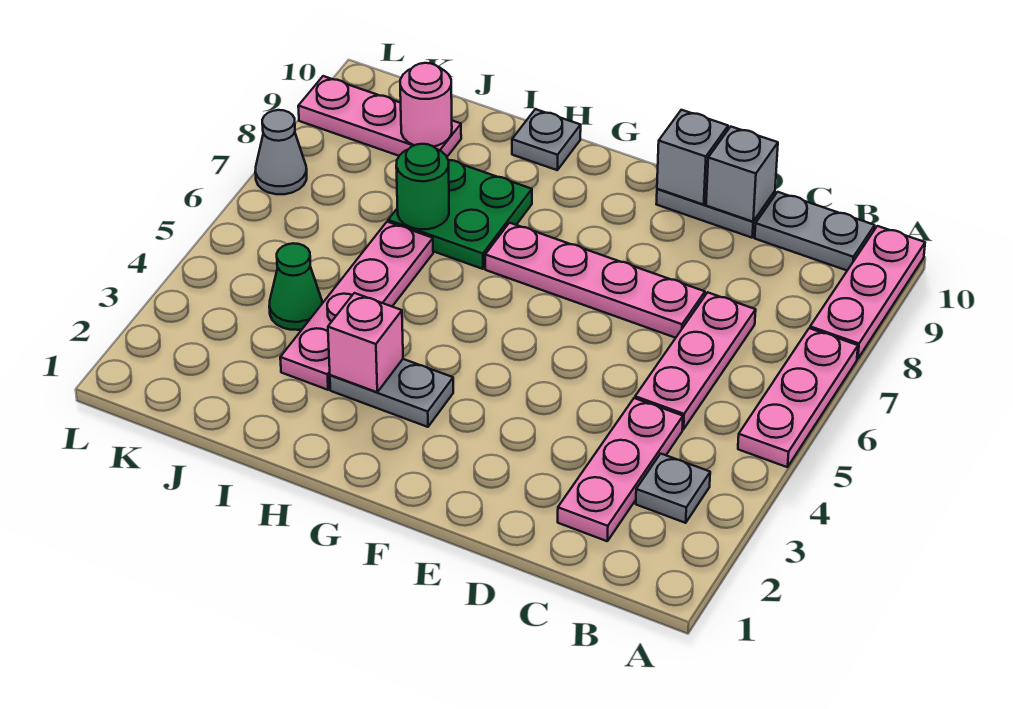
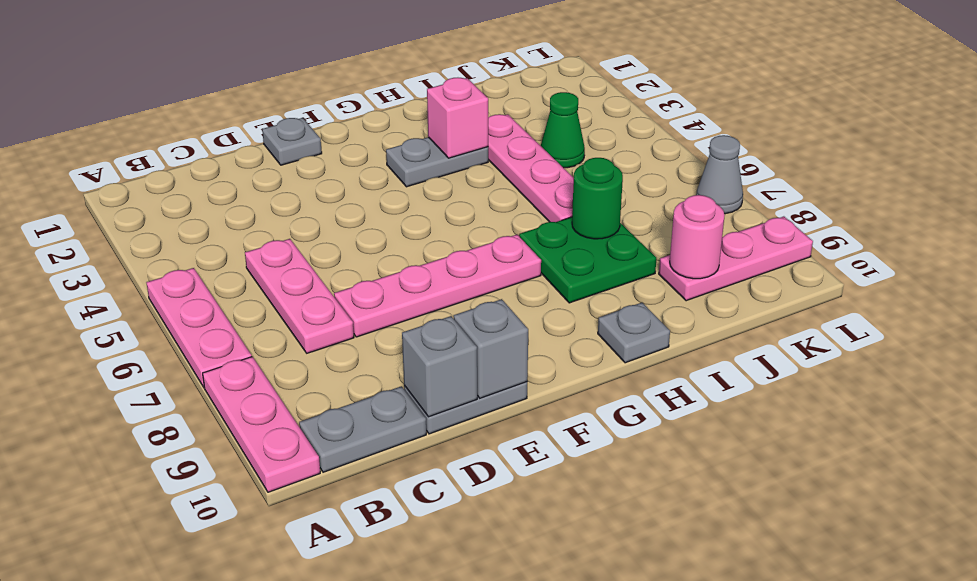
grey 1x1 plate [636,454,710,523] -> grey 1x1 plate moved to [262,118,322,165]
pink 1x3 plate [558,398,683,541] -> none

